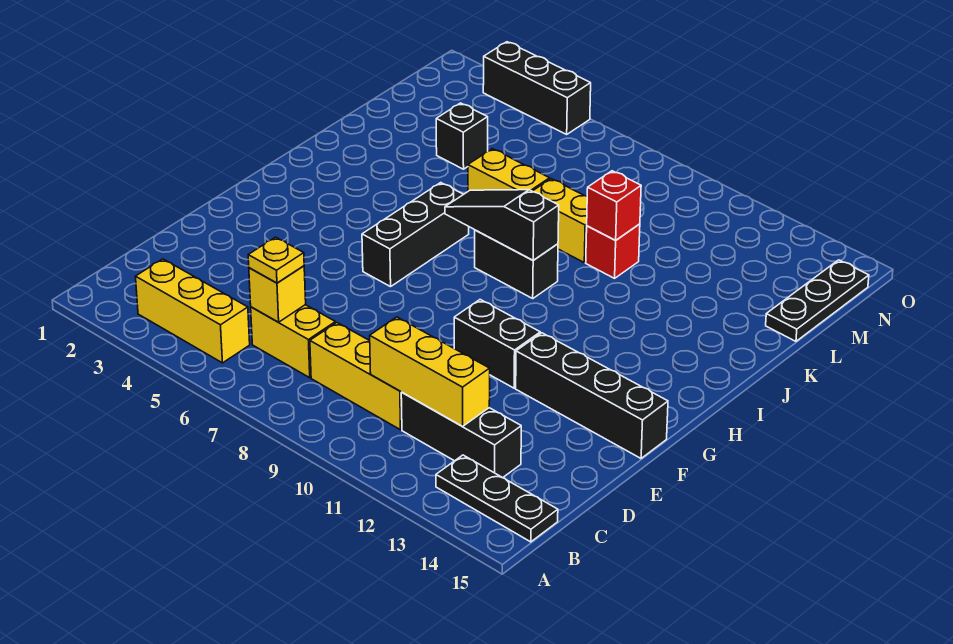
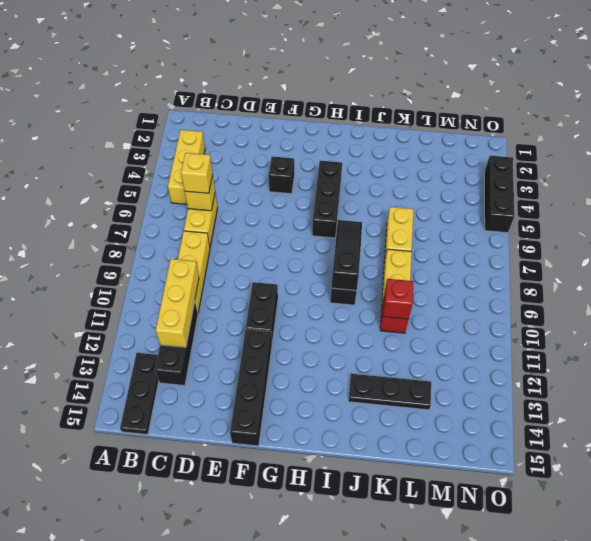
yellow 1x1 plate [248,237,304,283] -> yellow 1x1 brick [181,153,213,193]
black 1x3 brick [362,183,469,287] -> black 1x3 brick turned to [312,161,342,238]
black 1x1 brick [436,103,488,169] -> black 1x1 brick moved to [269,157,294,194]
black 1x3 plate [766,260,869,341] -> black 1x3 plate moved to [348,374,431,410]

